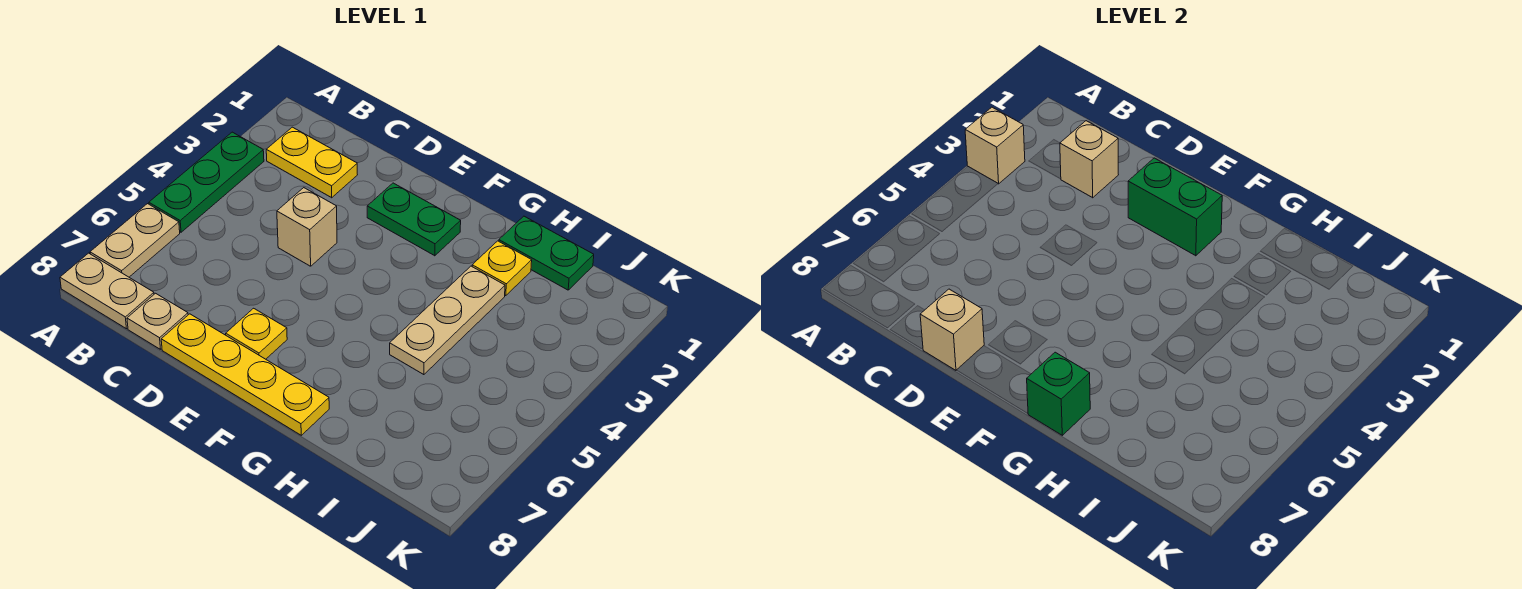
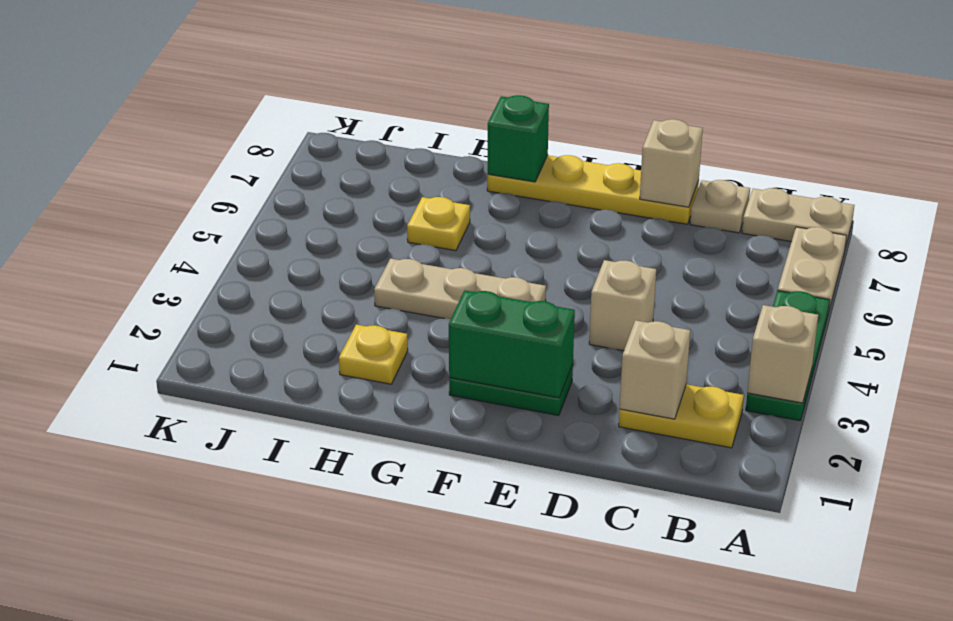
yellow 1x1 plate [226,308,287,359] -> yellow 1x1 plate moved to [407,197,470,251]
green 1x2 plate [499,216,594,290] -> none
tan 1x3 plate [390,266,505,375] -> tan 1x3 plate turned to [374,259,546,319]

